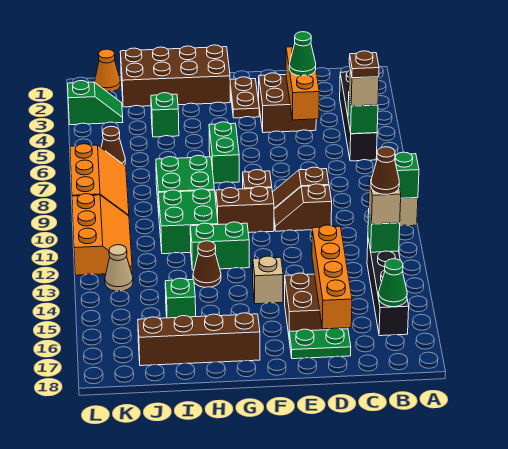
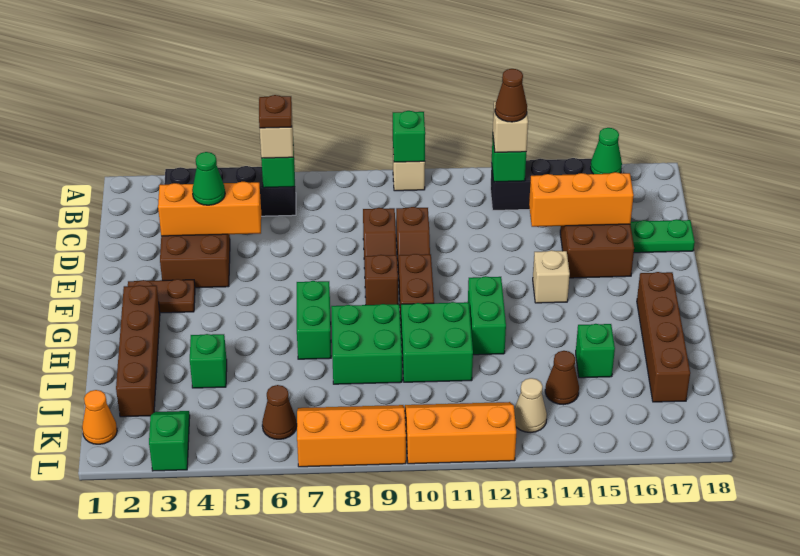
orange 1x4 brick [312,225,352,329] -> orange 1x3 brick [529,172,634,227]
green 1x2 plate [289,328,351,359] -> green 1x2 plate turned to [630,219,695,253]
brown 2x4 brick [120,45,230,107] -> brown 1x4 brick [116,285,160,417]
green 1x2 brick [209,122,239,183] -> green 1x2 brick turned to [297,281,331,359]
brown 1x1 cone [193,241,221,287] -> brown 1x1 cone moved to [545,351,579,405]

